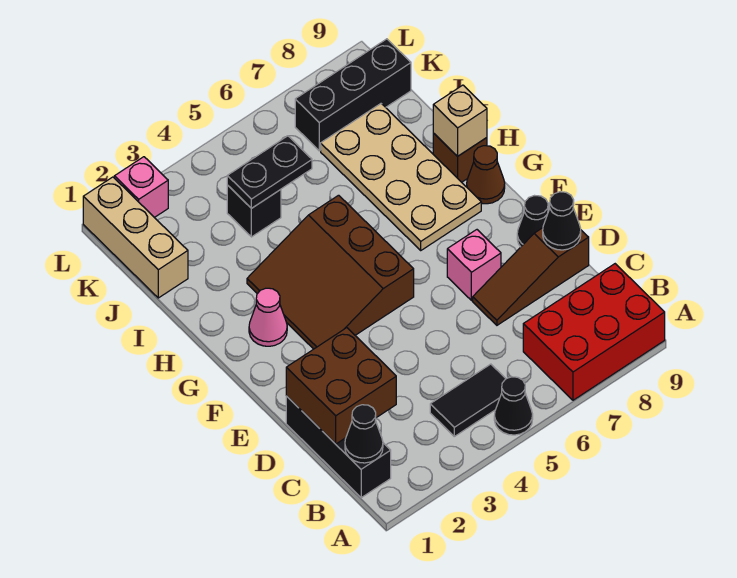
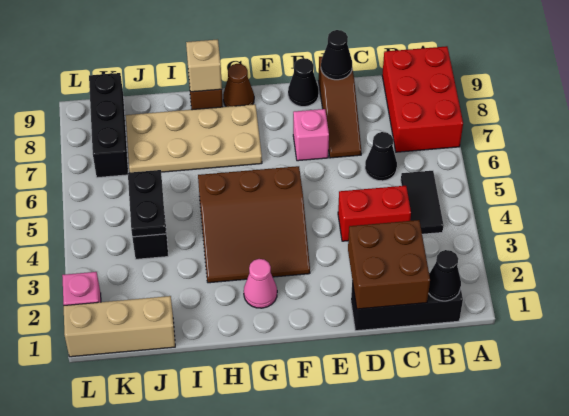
black 1x1 cone [494,377,533,435] -> black 1x1 cone moved to [365,132,397,181]
none -> red 1x2 brick [338,186,411,241]

